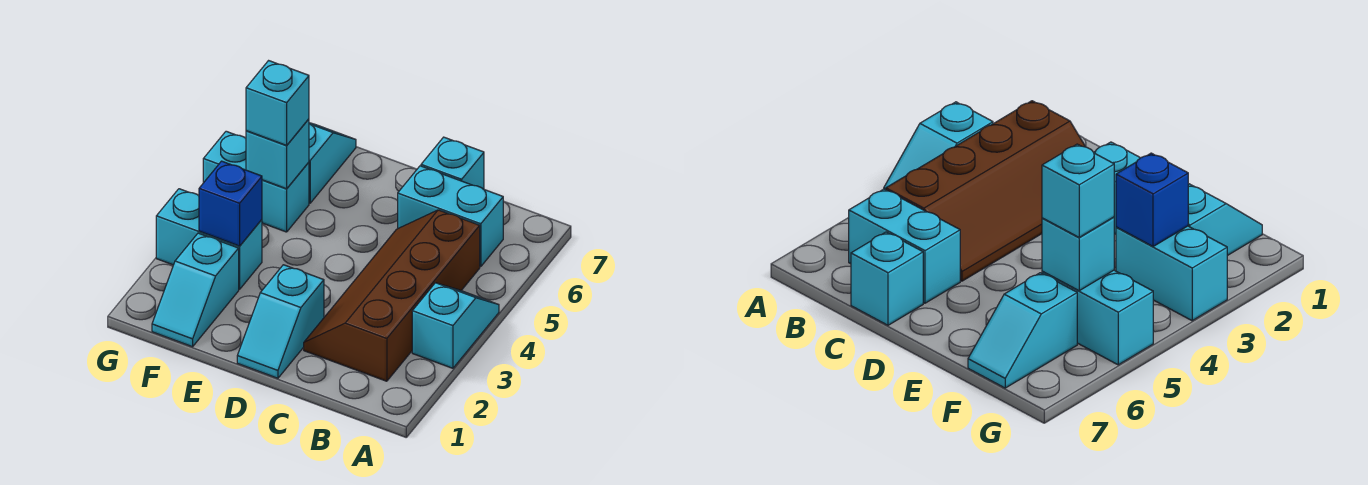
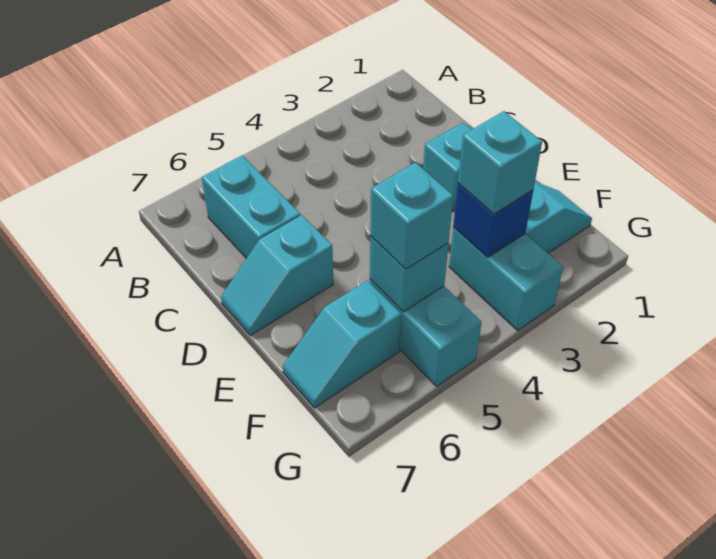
cyan 1x2 slope [412,283,499,368] -> cyan 1x2 slope moved to [221,215,333,335]
brown 2x4 slope [304,210,480,381] -> none
cyan 1x1 brick [421,137,484,189] -> cyan 1x1 brick moved to [458,111,542,214]

